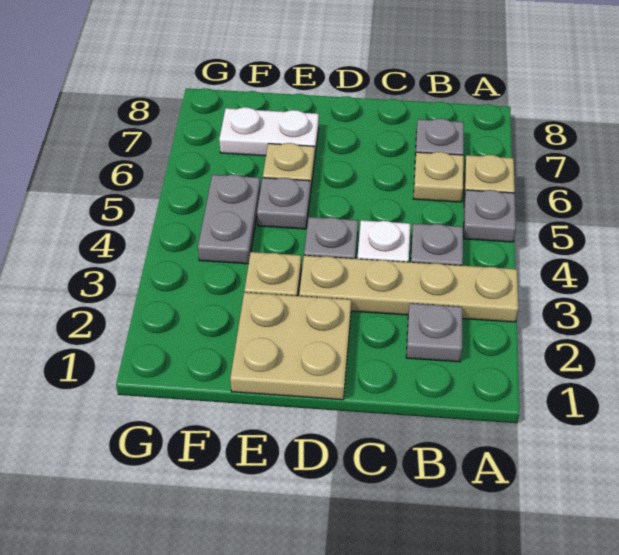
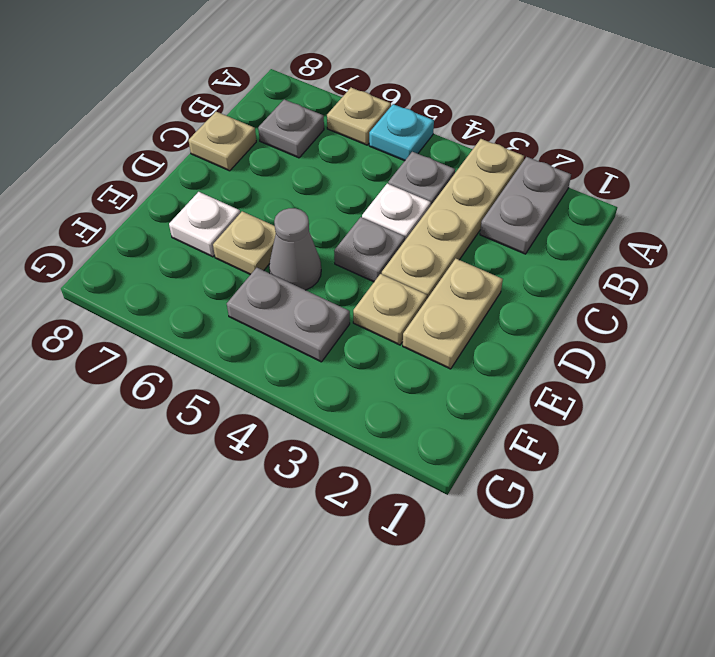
grey 1x1 plate [464,190,516,242] -> cyan 1x1 plate [369,104,434,161]
grey 1x1 plate [406,303,462,362] -> grey 1x2 plate [480,157,571,254]
tan 1x1 plate [413,152,464,202] -> tan 1x1 plate moved to [189,112,256,171]
tan 2x2 plate [230,292,351,400] -> tan 1x2 plate [403,259,503,369]
grey 1x1 plate [257,178,310,229] -> grey 1x1 cone [269,208,321,290]
white 1x2 plate [219,107,319,156] -> white 1x1 plate [169,192,240,257]

